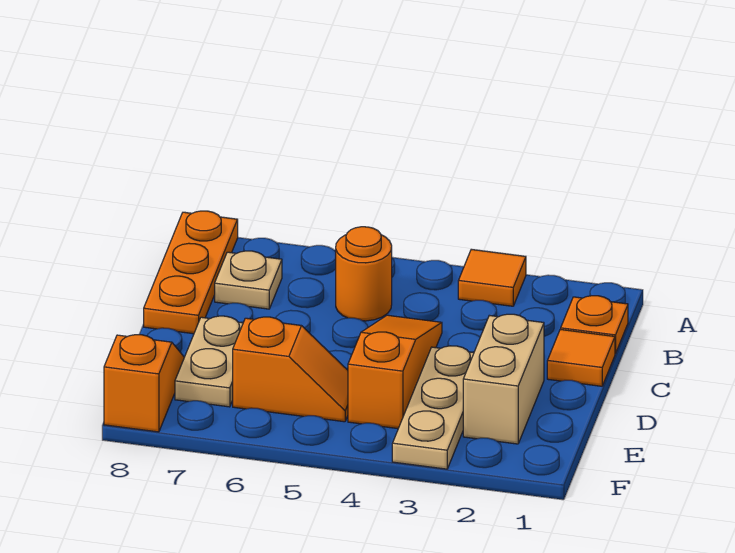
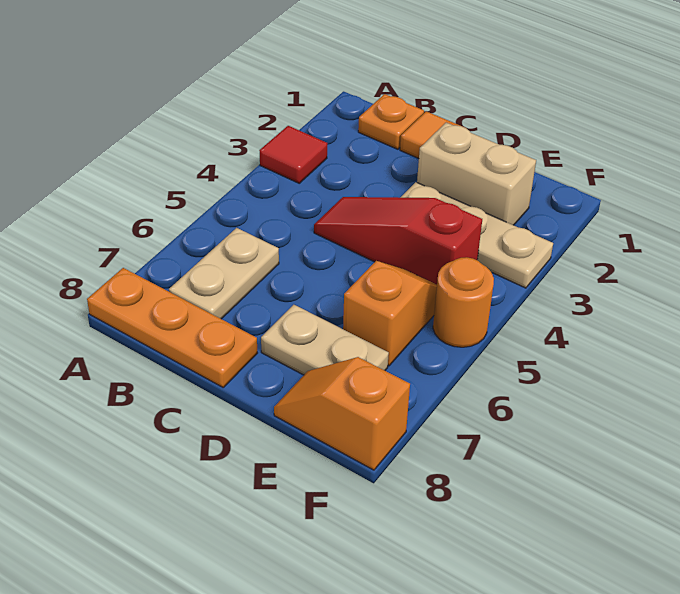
orange 1x1 tile [458,249,526,306] -> red 1x1 tile [259,126,327,183]
orange 1x1 round brick [336,227,392,321] -> orange 1x1 round brick moved to [433,257,494,347]
tan 1x1 plate [215,251,282,309] -> tan 1x2 plate [169,228,279,319]
orange 1x3 slope [348,315,442,429] -> red 1x3 slope [314,197,482,284]

